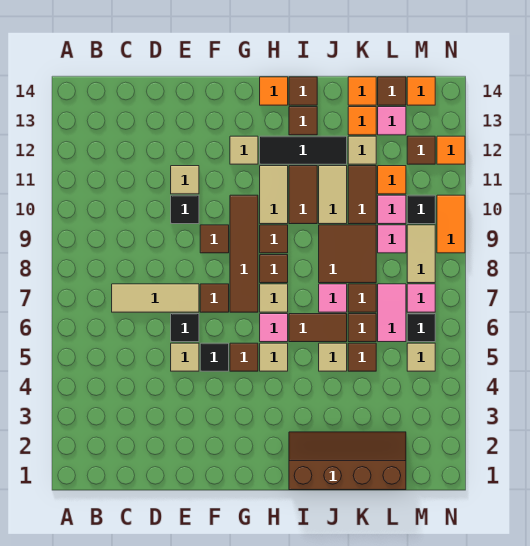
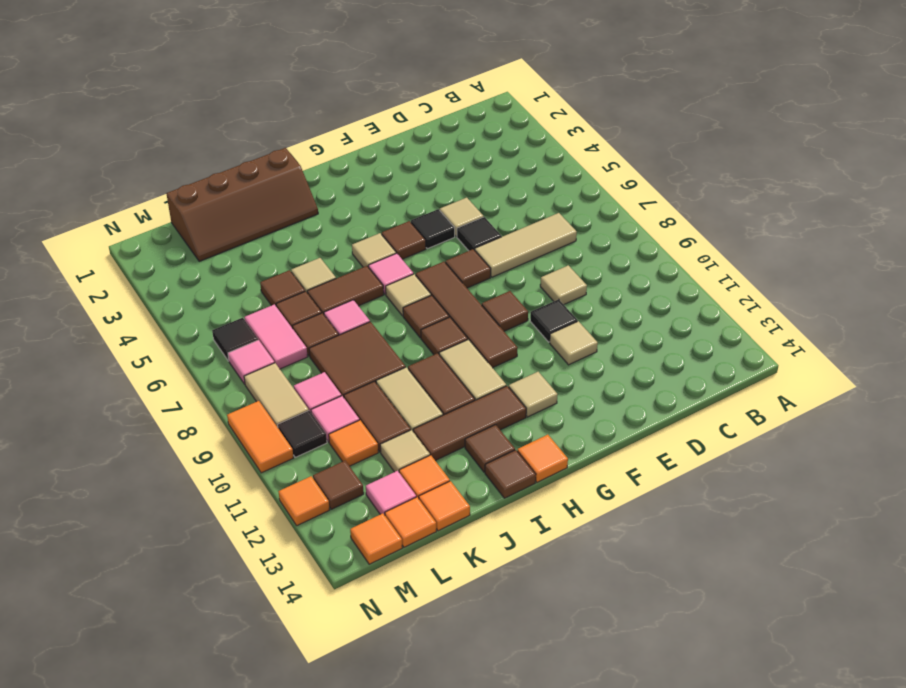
black 1x3 tile [260,136,347,164] -> brown 1x3 tile [413,386,526,461]
brown 1x1 tile [378,77,406,105] -> orange 1x1 tile [385,497,436,547]
tan 1x1 tile [407,343,435,371] -> tan 1x1 tile moved to [540,265,587,304]

